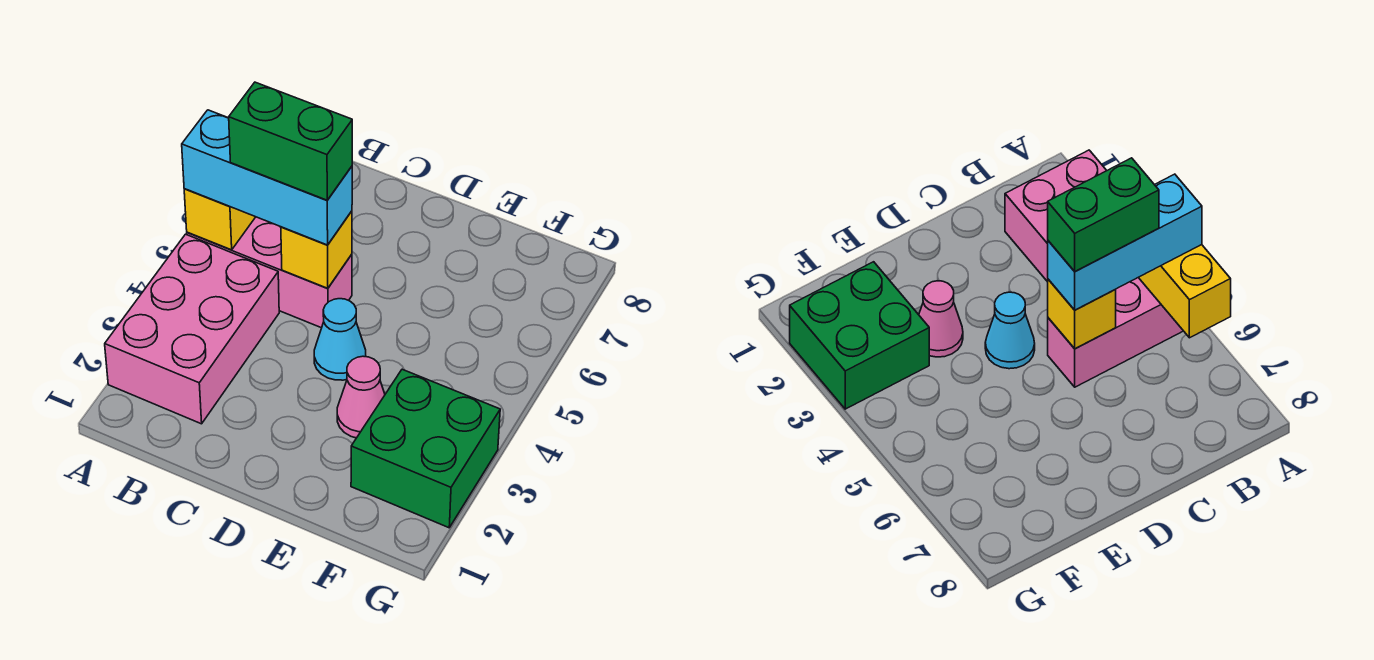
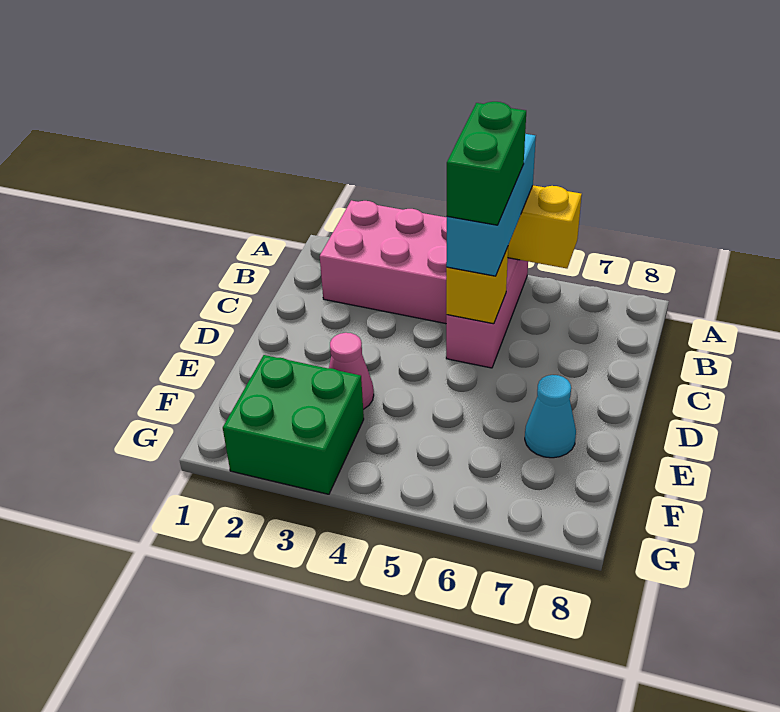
cyan 1x1 cone [314,299,366,380] -> cyan 1x1 cone moved to [525,375,576,458]

